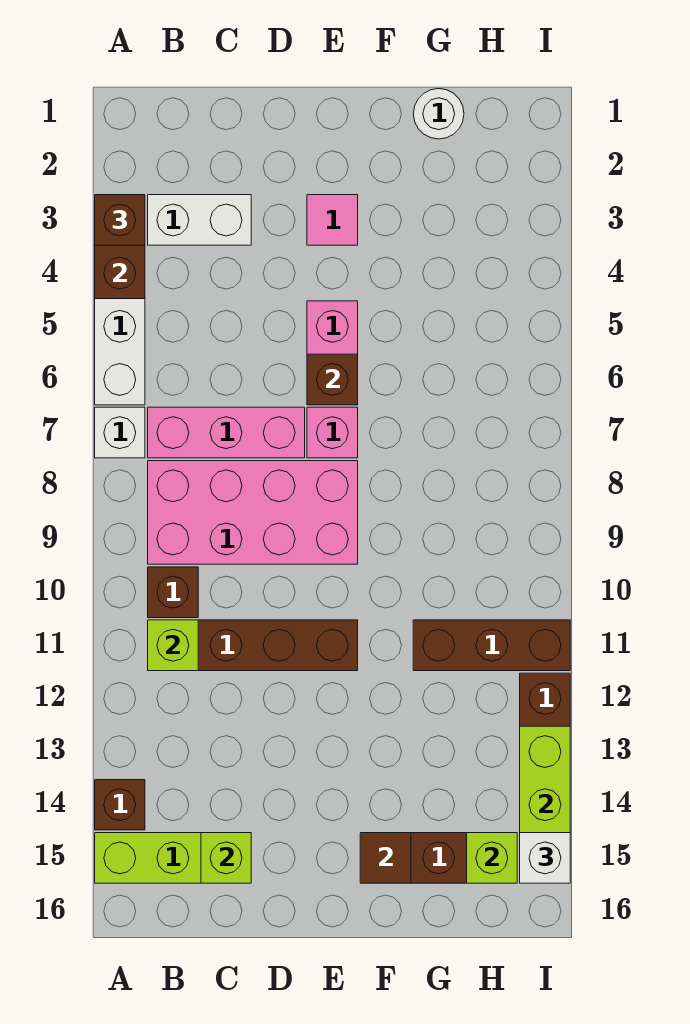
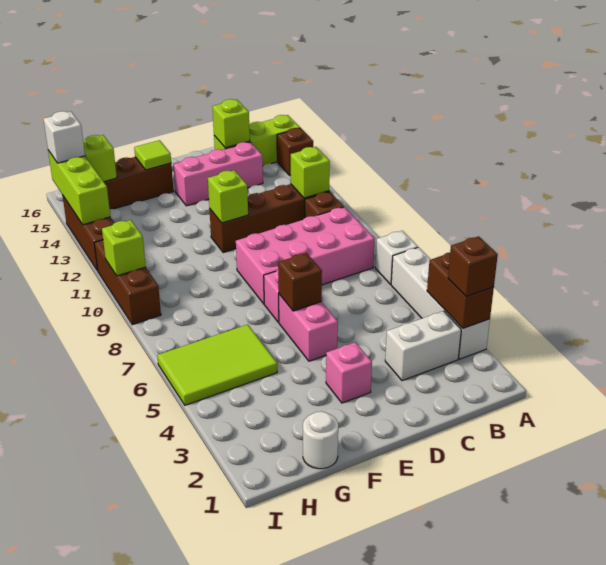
pink 1x3 brick [148,407,305,458] -> pink 1x3 brick moved to [173,142,263,206]
pink 1x1 tile [307,195,358,245] -> pink 1x1 brick [326,342,372,403]
none -> lime 1x1 brick [208,170,248,223]
brown 1x1 tile [360,833,411,883] -> lime 1x1 tile [134,140,171,170]
none -> lime 2x3 tile [157,324,277,405]
brown 1x3 brick [413,620,570,671] -> brown 1x3 brick turned to [94,240,161,325]
none -> lime 1x1 brick [102,220,146,276]

